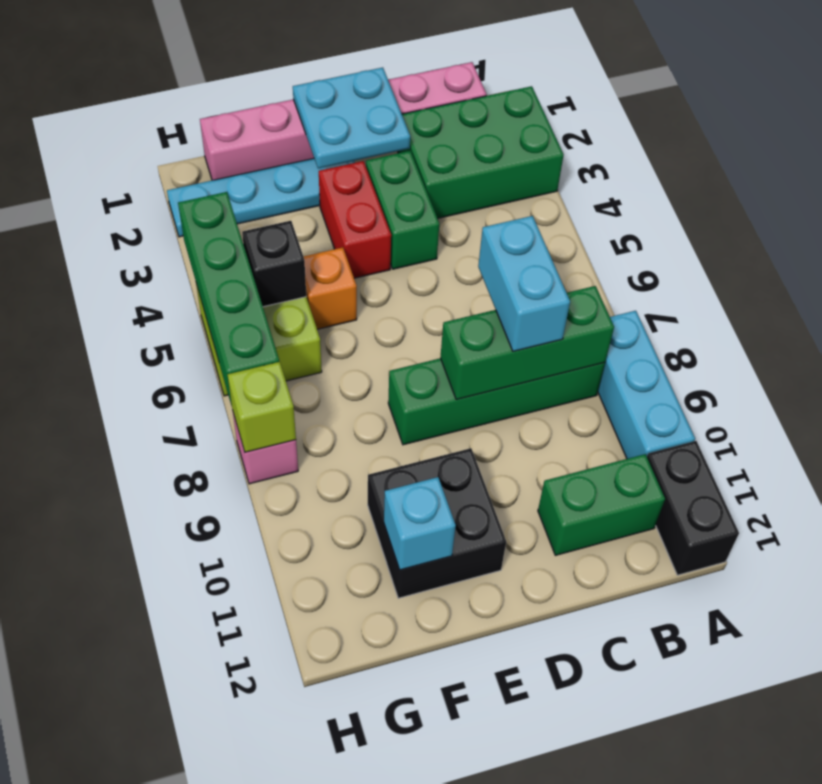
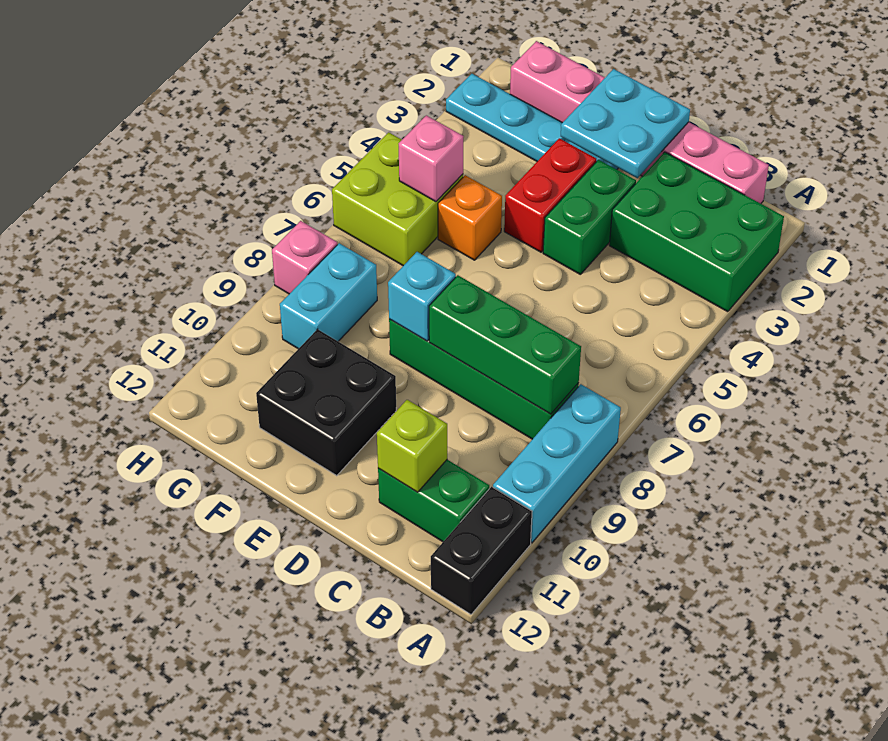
cyan 1x2 brick [478,216,570,351] -> cyan 1x2 brick moved to [280,243,377,349]
cyan 1x1 brick [384,477,456,570] -> cyan 1x1 brick moved to [388,252,456,341]
black 1x1 brick [242,221,306,307] -> pink 1x1 brick [399,115,464,202]
green 1x4 brick [178,192,279,405] -> none
lime 1x1 brick [227,362,296,452] -> lime 1x1 brick moved to [377,400,447,492]

